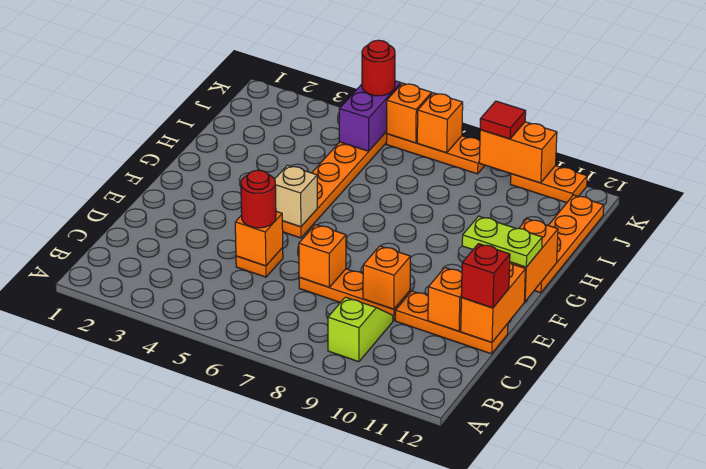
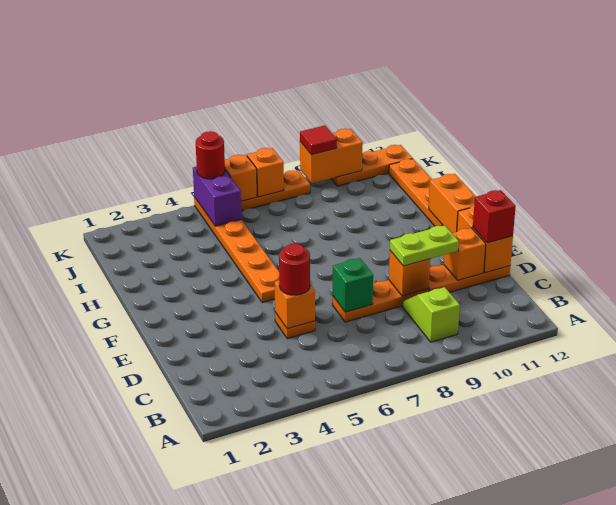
orange 1x1 brick [299,225,346,287] -> green 1x1 brick [333,258,373,312]
tan 1x1 brick [274,165,317,227] -> none
lime 1x2 plate [462,216,542,267] -> lime 1x2 plate moved to [390,225,459,266]
orange 1x2 plate [510,166,587,203] -> orange 1x3 plate [331,145,413,186]

